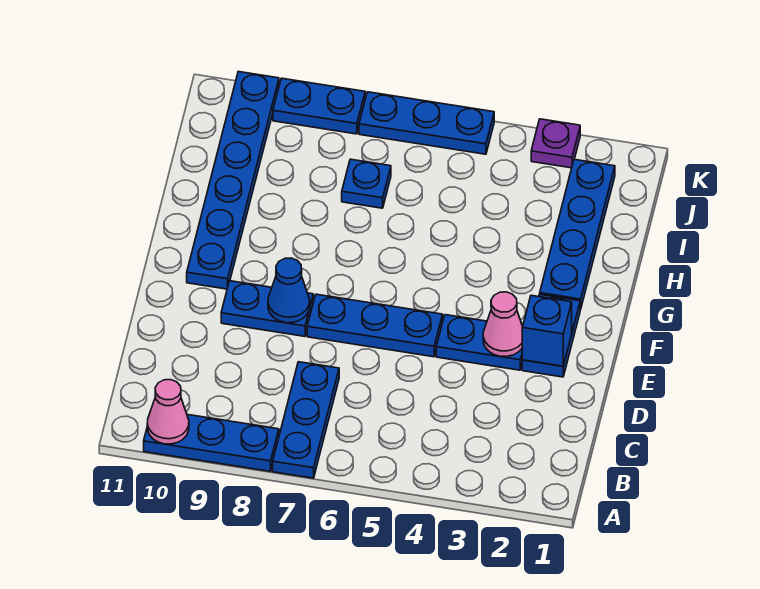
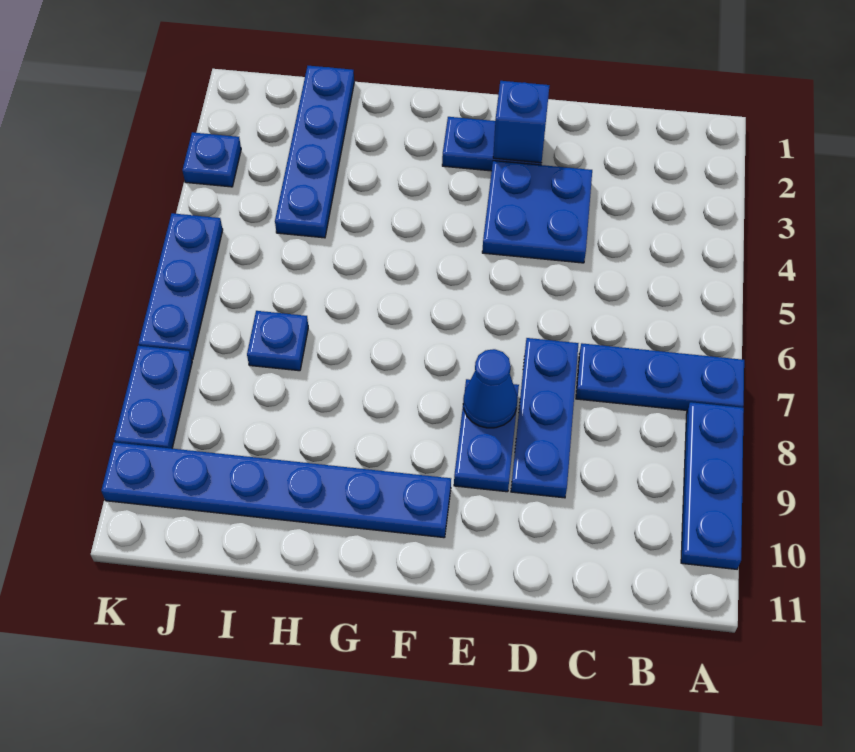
pink 1x1 cone [147,380,189,444] -> none
blue 1x2 plate [436,315,522,370] -> blue 2x2 plate [482,161,592,263]
pink 1x1 cone [483,292,523,357] -> none
blue 1x3 plate [307,294,443,357] -> blue 1x3 plate moved to [511,338,579,498]
blue 1x4 plate [540,159,615,309] -> blue 1x4 plate turned to [275,66,354,238]
purple 1x1 plate [531,119,580,168] -> blue 1x1 plate [182,132,241,187]

